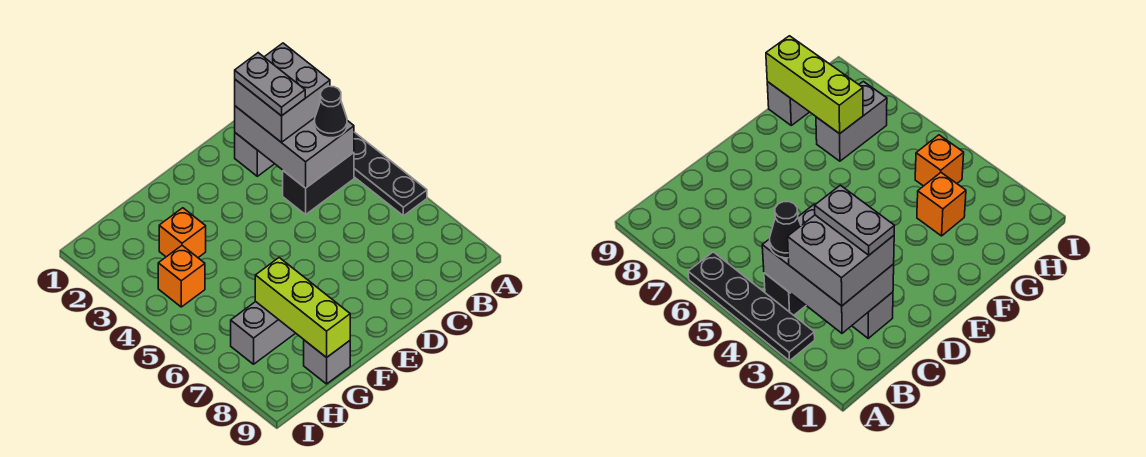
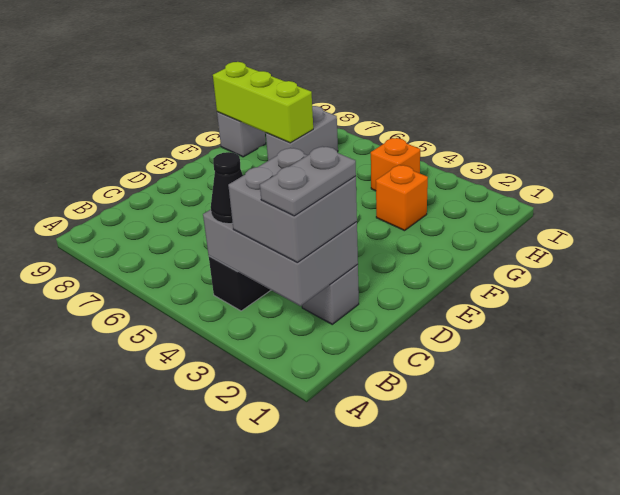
black 1x4 plate [354,132,427,216] -> none
grey 1x2 plate [235,53,305,116] -> grey 1x2 plate turned to [260,146,356,216]

